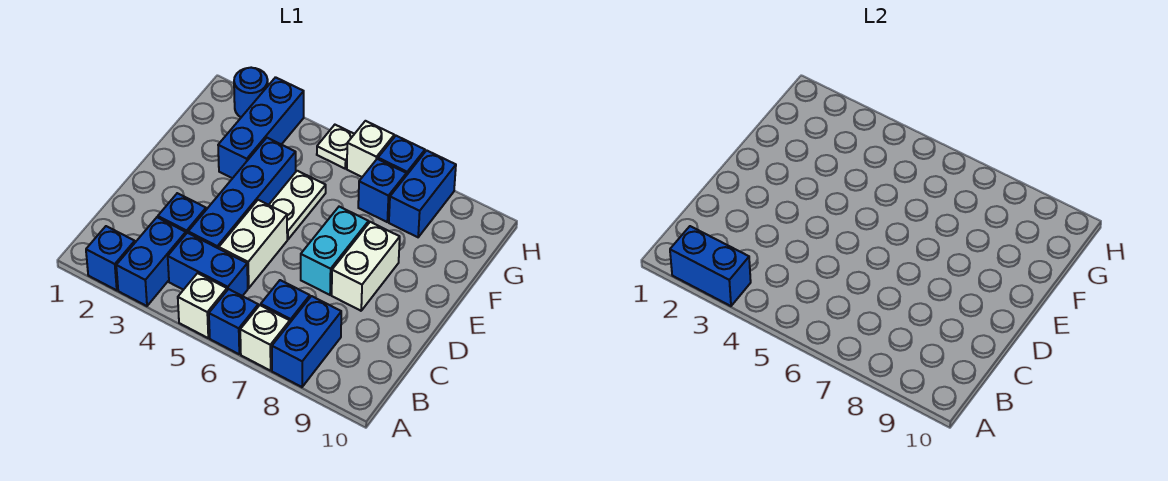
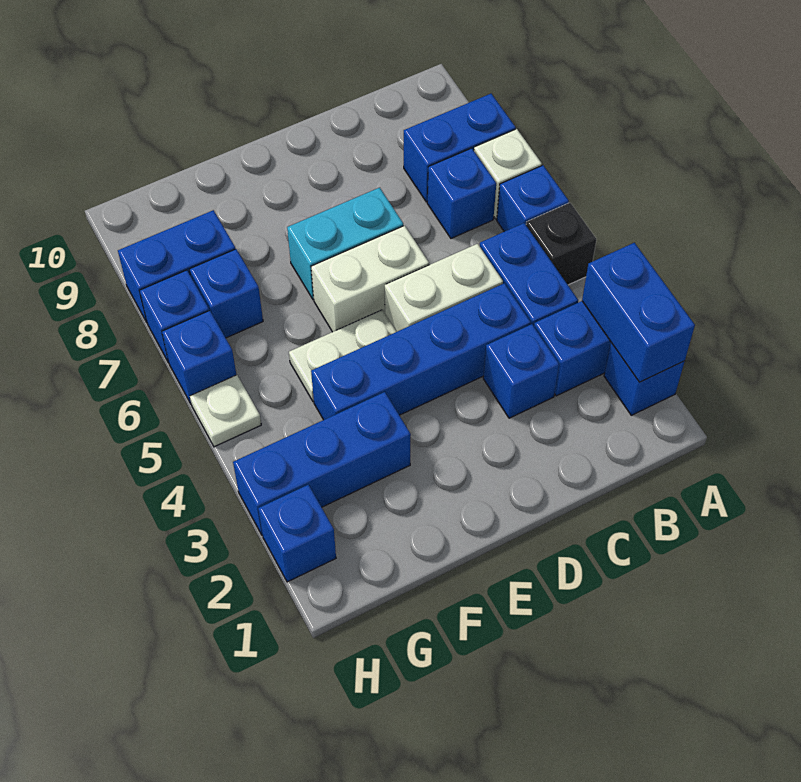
white 1x1 brick [178,273,227,338] -> black 1x1 brick [526,203,596,285]
white 1x2 brick [332,222,400,311] -> white 1x2 brick moved to [311,226,429,332]
blue 1x1 round brick [234,68,268,117] -> blue 1x1 brick [258,485,336,582]
white 1x1 brick [347,121,394,177] -> blue 1x1 brick [162,310,236,403]

